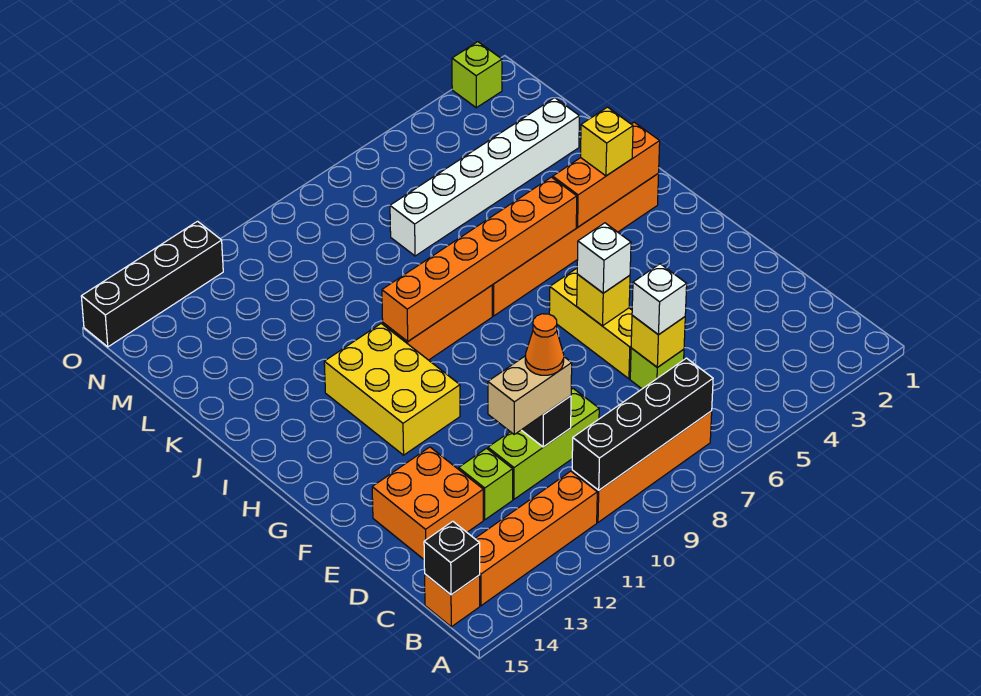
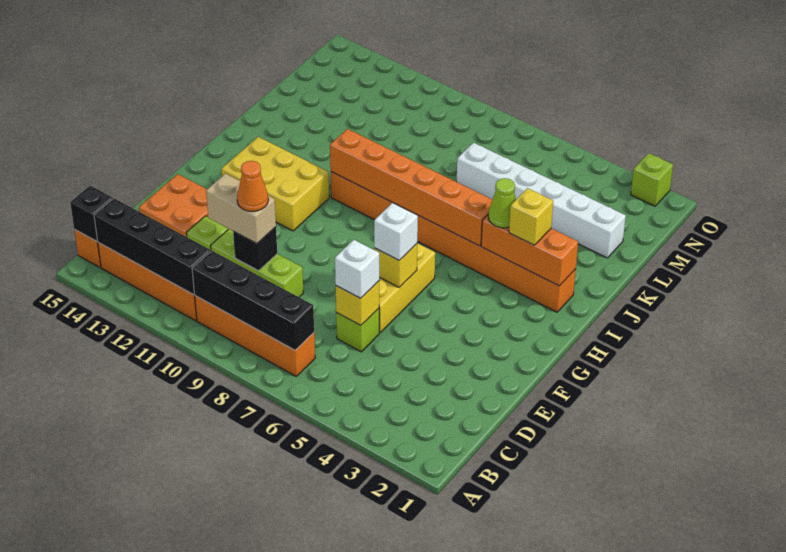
yellow 2x3 brick [324,324,460,455] -> yellow 2x3 brick turned to [222,137,329,231]
none -> lime 1x1 cone [488,178,516,228]
black 1x4 brick [81,221,223,347] -> black 1x4 brick moved to [94,198,211,294]

